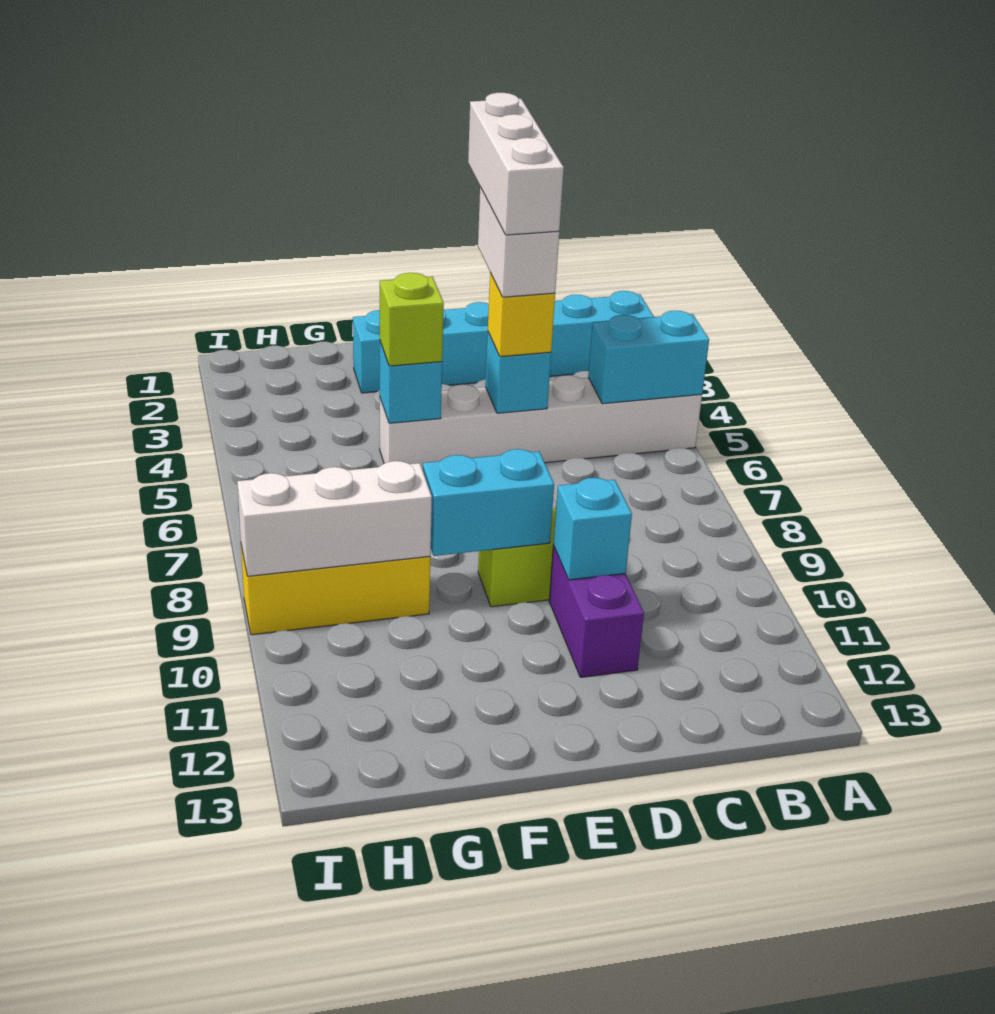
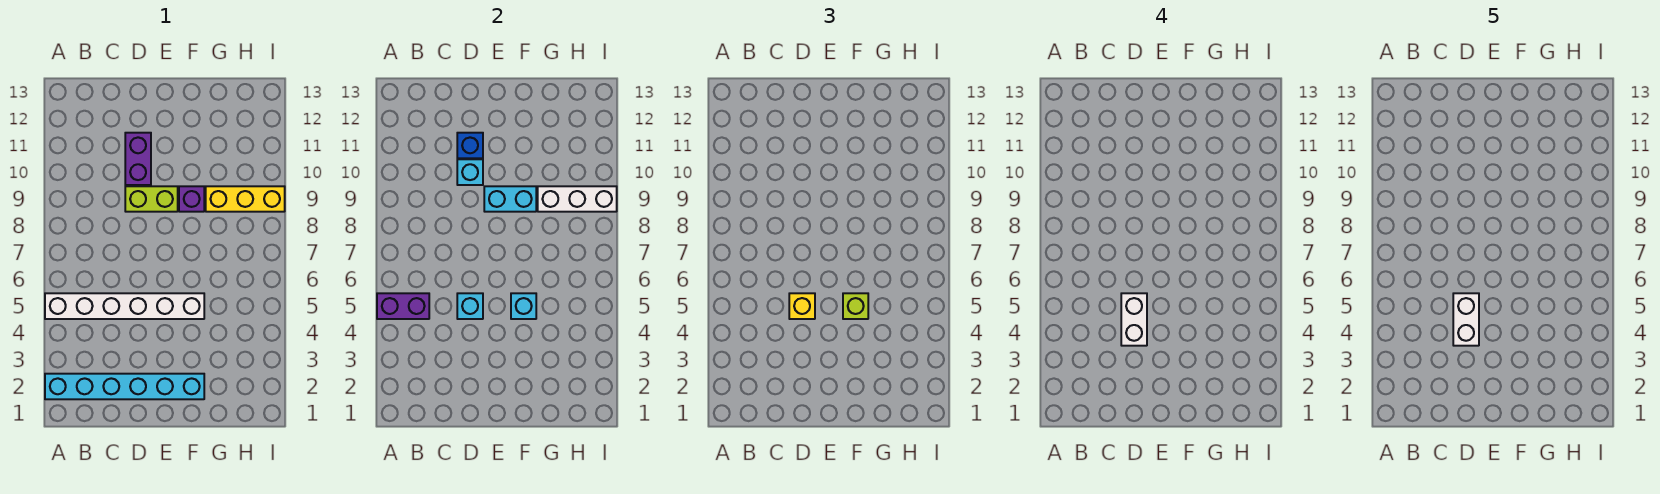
cyan 1x2 brick [588,311,709,404] -> purple 1x2 brick [377,293,429,319]
white 1x3 brick [468,93,564,235] -> white 1x2 brick [1453,293,1479,346]
none -> blue 1x1 brick [457,133,483,158]
none -> purple 1x1 brick [179,186,204,212]

